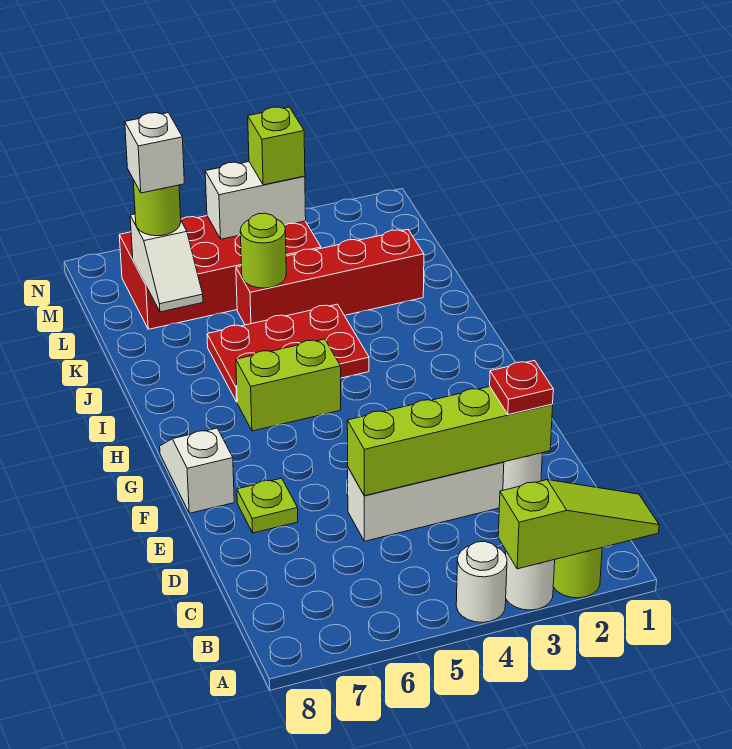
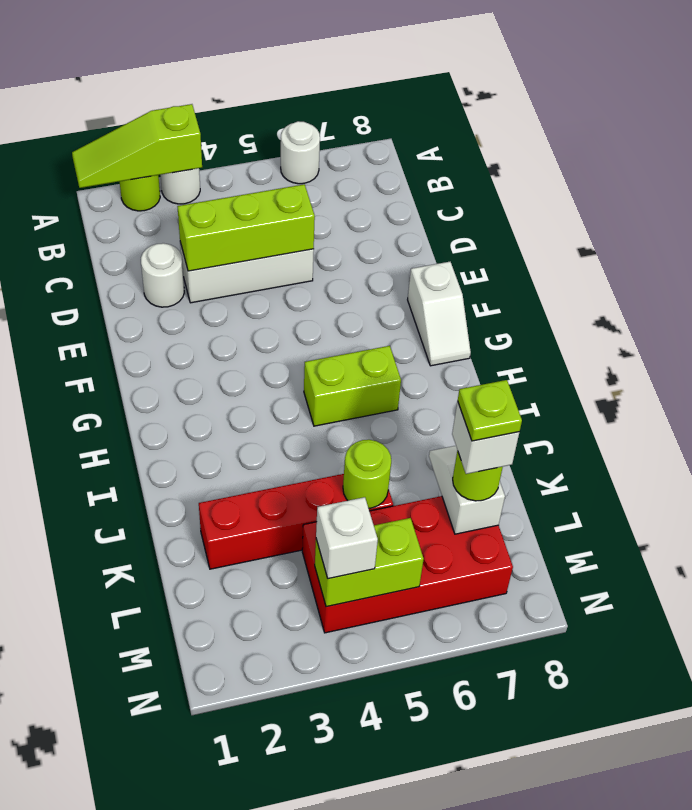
white 1x1 round brick [456,542,507,622] -> white 1x1 round brick moved to [281,121,320,184]
lime 1x4 brick [347,387,553,496] -> lime 1x3 brick [177,184,315,271]
red 1x1 plate [490,360,553,415] -> none
lime 1x1 plate [237,478,298,533] -> lime 1x1 plate moved to [458,380,522,441]
red 2x3 plate [207,304,369,402] -> none
white 1x2 brick [205,162,306,239] -> lime 1x2 brick [315,518,424,607]
lime 1x1 brick [248,107,305,185] -> white 1x1 brick [316,497,378,579]

